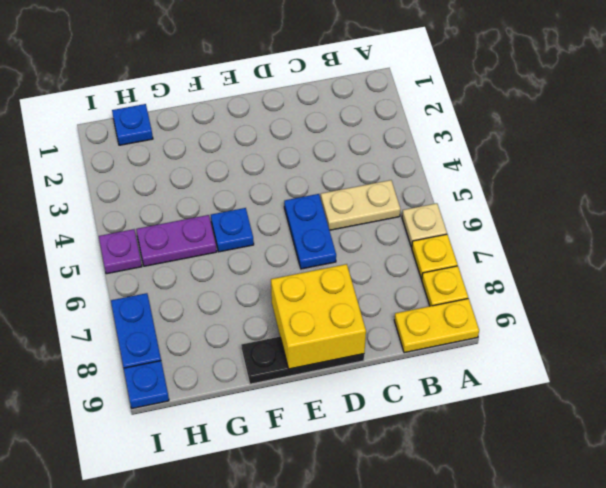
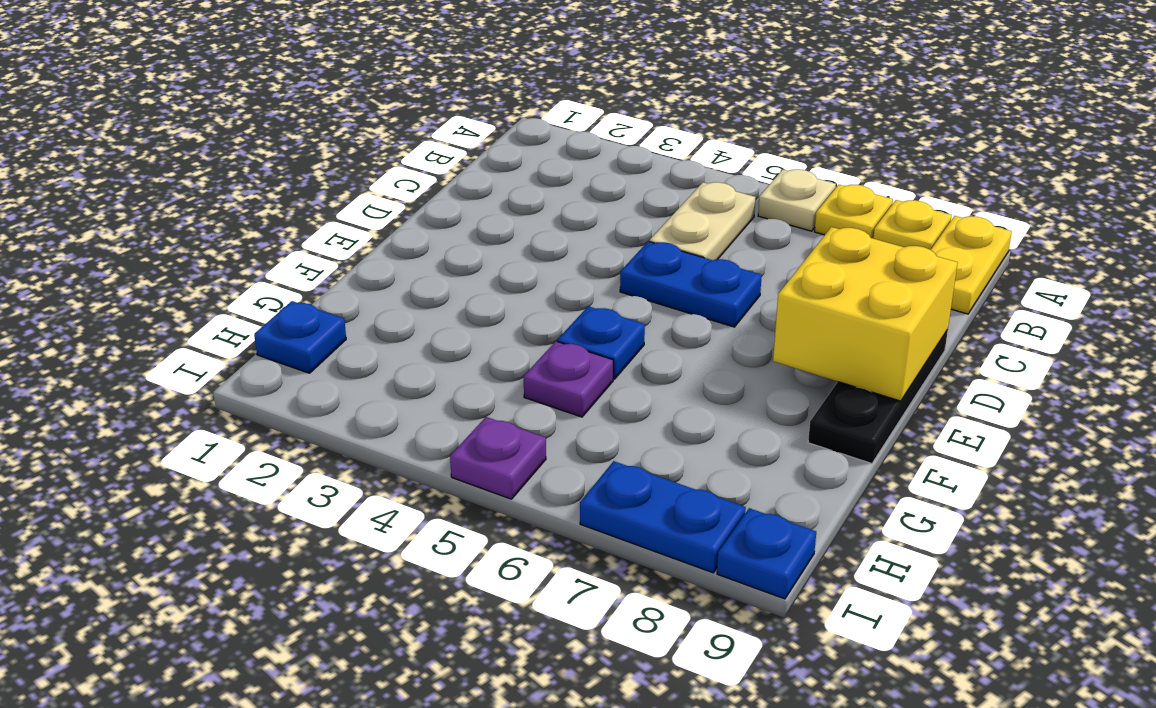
purple 1x2 plate [136,215,217,266] -> purple 1x1 plate [524,341,613,417]

